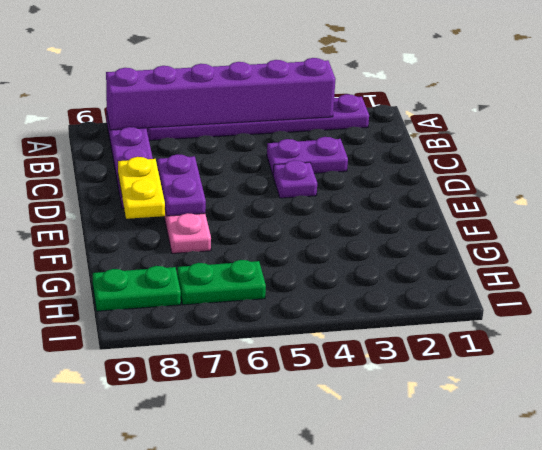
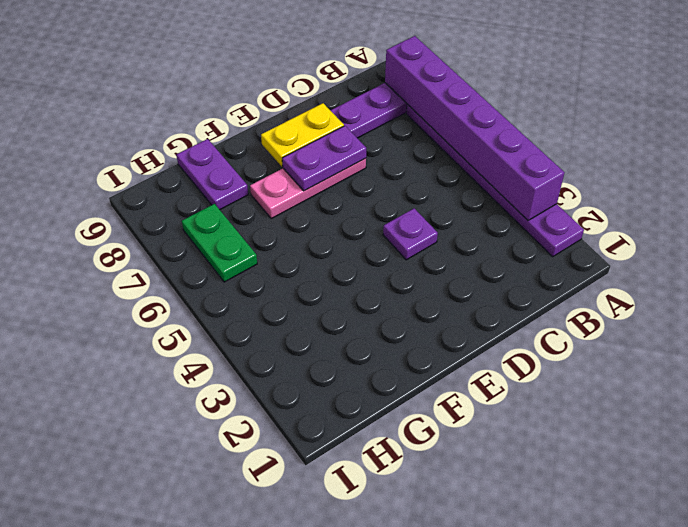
purple 1x2 plate [267,137,348,174] -> purple 1x2 plate moved to [176,139,248,210]
green 1x2 plate [93,266,181,311] -> none

